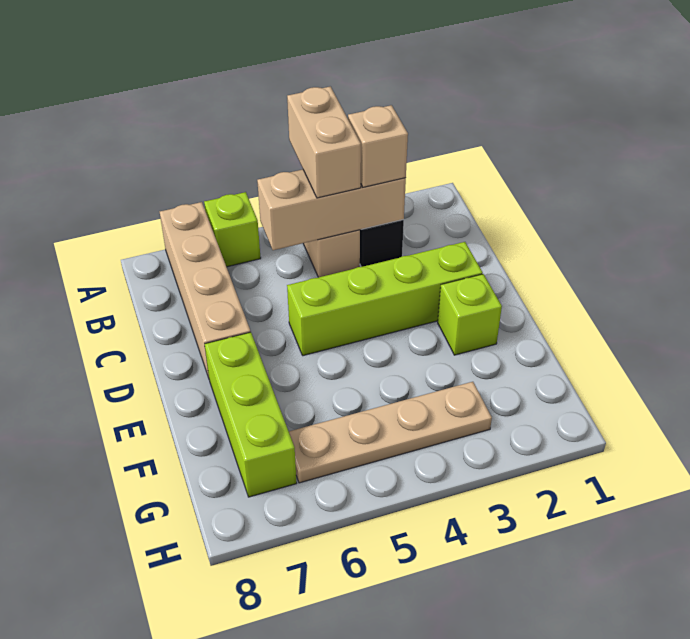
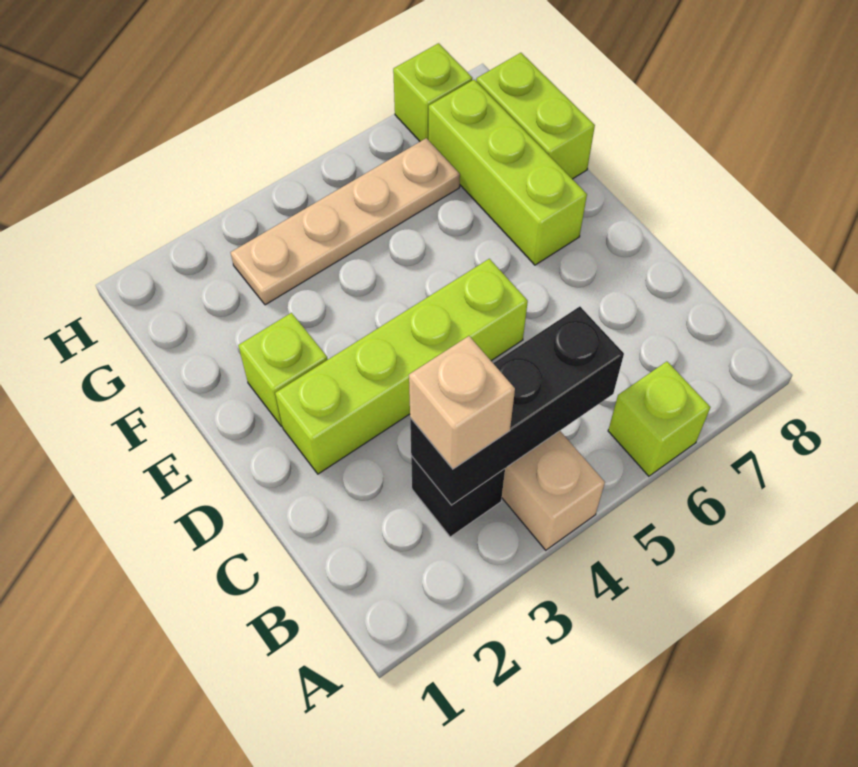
tan 1x2 brick [287,86,361,198] -> none
tan 1x4 brick [160,202,251,378] -> none
tan 1x3 brick [257,169,406,250] -> black 1x3 brick [410,307,624,505]
none -> lime 1x2 brick [476,53,595,179]
none -> lime 1x1 brick [393,43,472,141]

